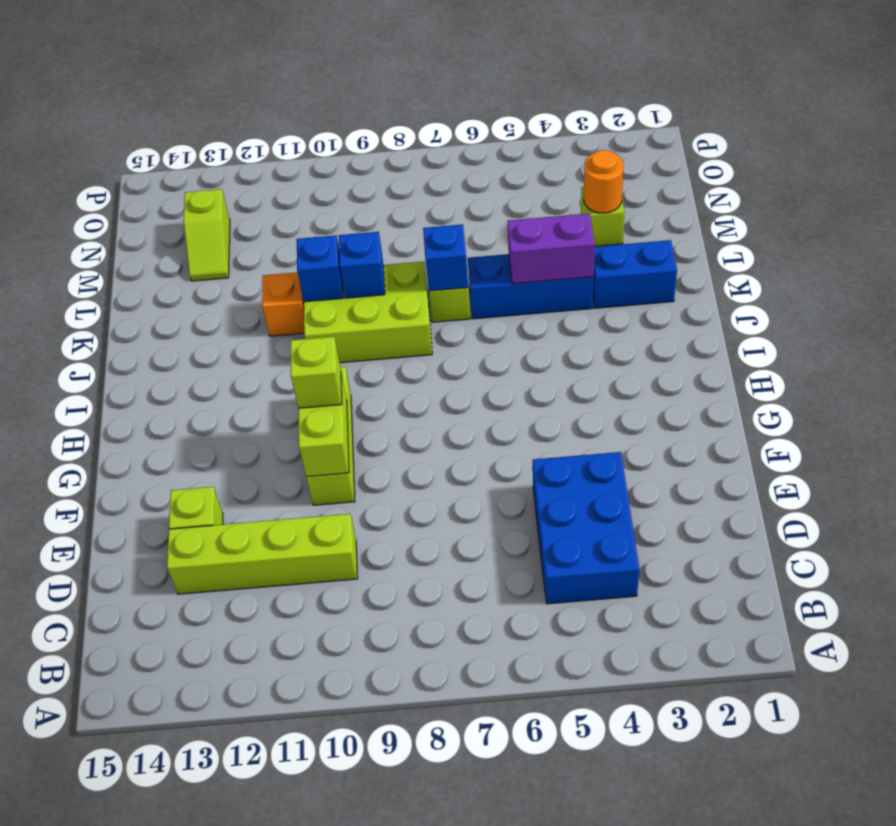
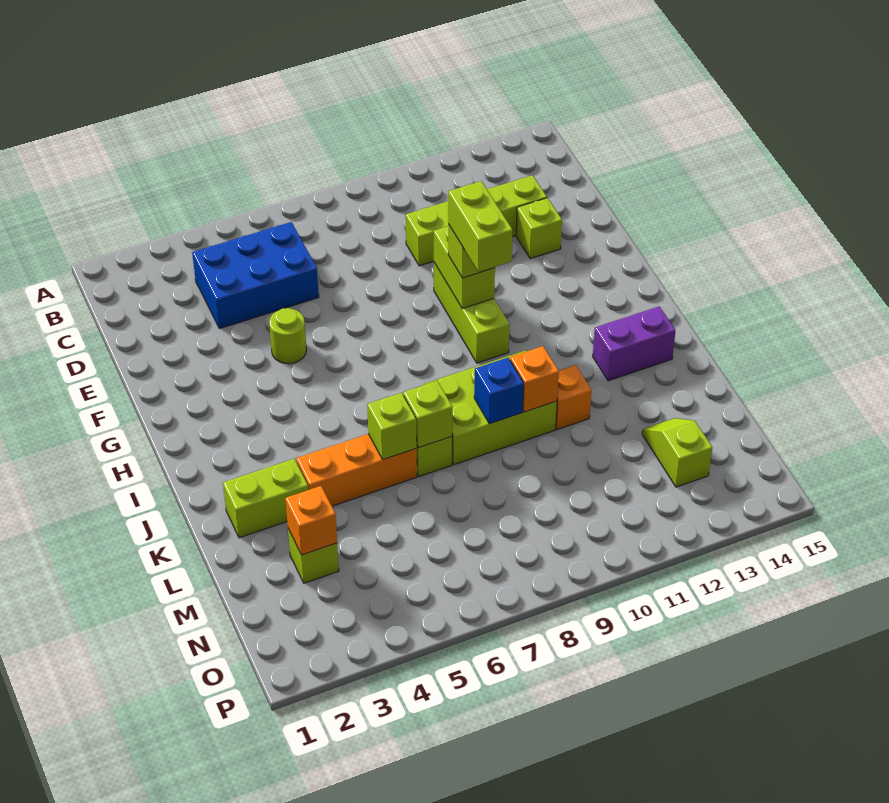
blue 2x3 brick [533,452,639,604] -> blue 2x3 brick turned to [192,222,319,329]
none -> lime 1x1 round brick [269,308,306,364]
none -> lime 1x2 brick [448,181,512,272]
blue 1x2 brick [593,240,677,308] -> lime 1x2 brick [223,459,308,538]
blue 1x3 brick [468,254,594,319] -> orange 1x3 brick [296,434,417,506]
purple 1x2 brick [508,213,595,284] -> purple 1x2 brick moved to [593,306,676,381]
none -> lime 1x1 brick [367,393,417,460]
blue 1x1 brick [423,224,468,291] -> lime 1x1 brick [403,381,452,448]
blue 1x1 brick [297,235,343,302] -> orange 1x1 brick [510,346,559,412]
orange 1x1 round brick [584,150,624,213] -> orange 1x1 brick [285,486,337,555]

